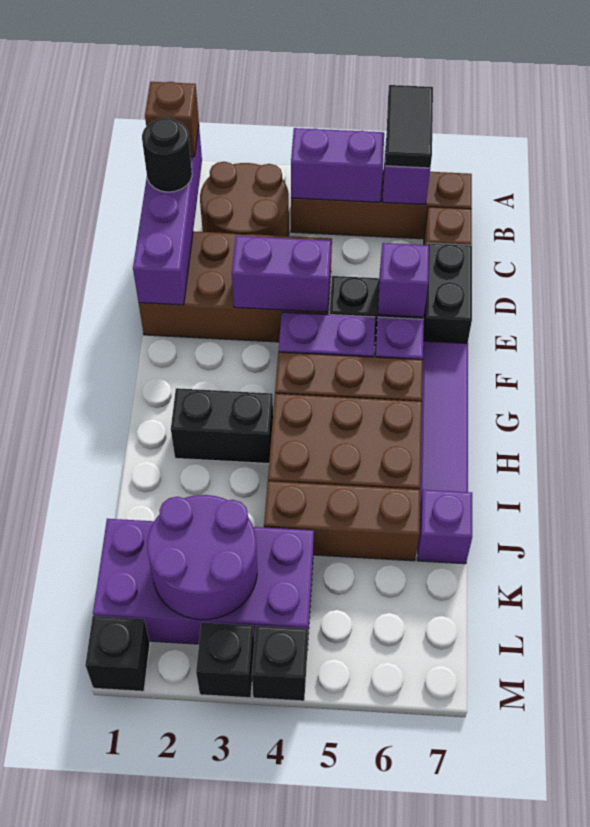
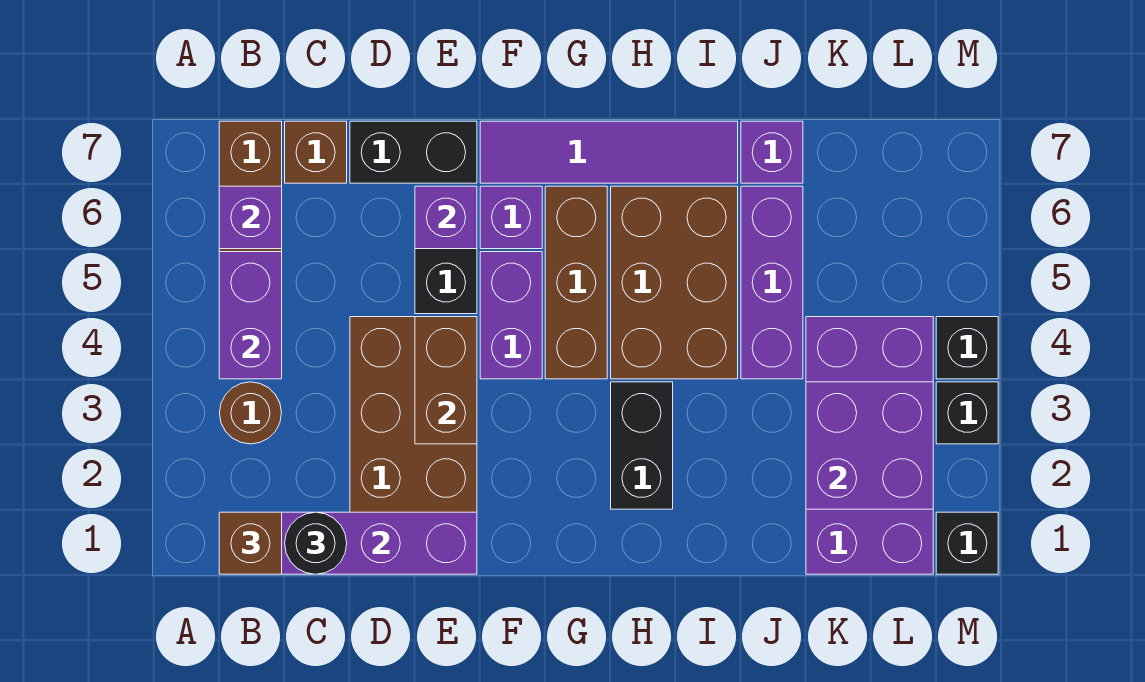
black 1x2 tile [385,85,433,168] -> none
brown 2x2 round brick [200,162,289,236] -> brown 1x1 round brick [220,382,281,444]
purple 1x2 brick [232,236,331,312] -> brown 1x2 brick [415,317,477,444]
brown 1x3 brick [264,481,420,561] -> purple 1x3 brick [741,186,803,379]
purple 2x2 round brick [147,495,257,620] -> purple 2x2 brick [806,382,933,509]

